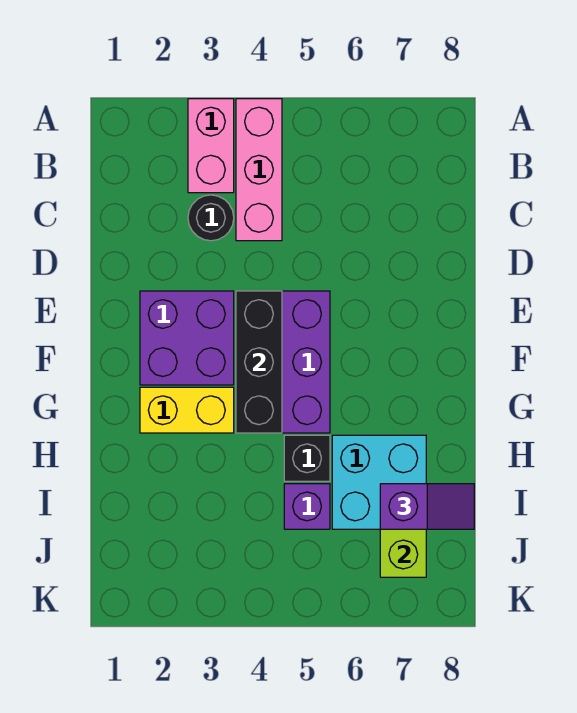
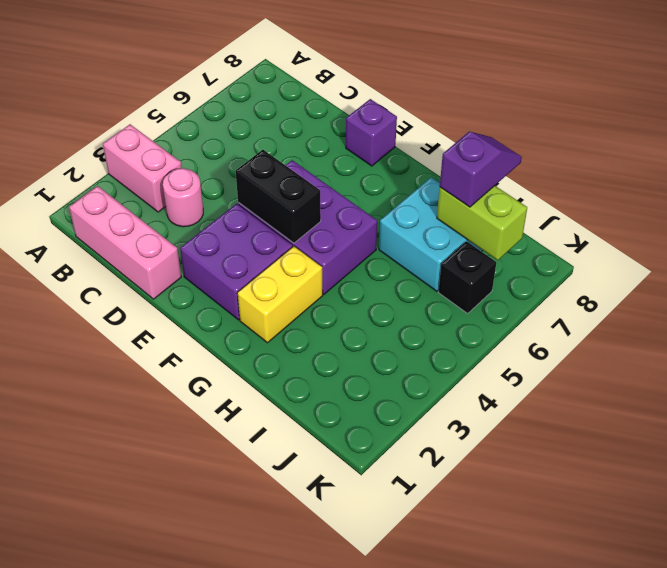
pink 1x3 brick [236,99,282,241] -> pink 1x3 brick moved to [69,186,181,299]
black 1x1 round brick [188,195,234,241] -> pink 1x1 round brick [163,168,203,227]
black 1x3 brick [236,291,282,433] -> black 1x2 brick [236,150,321,243]
black 1x1 brick [284,435,330,481] -> black 1x1 brick moved to [438,241,496,313]
purple 1x1 brick [284,484,330,529] -> purple 1x1 brick moved to [346,99,397,166]

